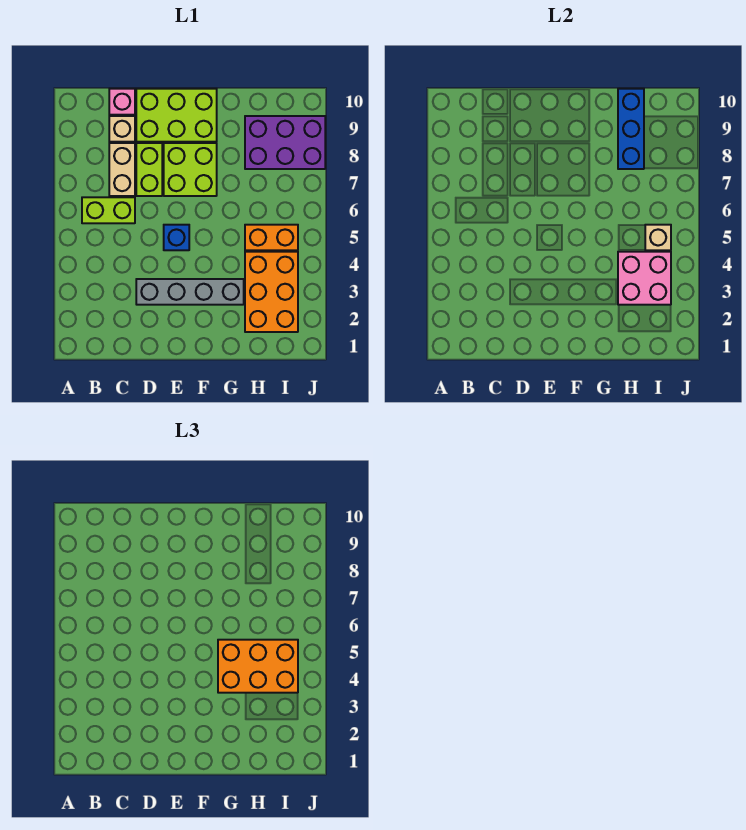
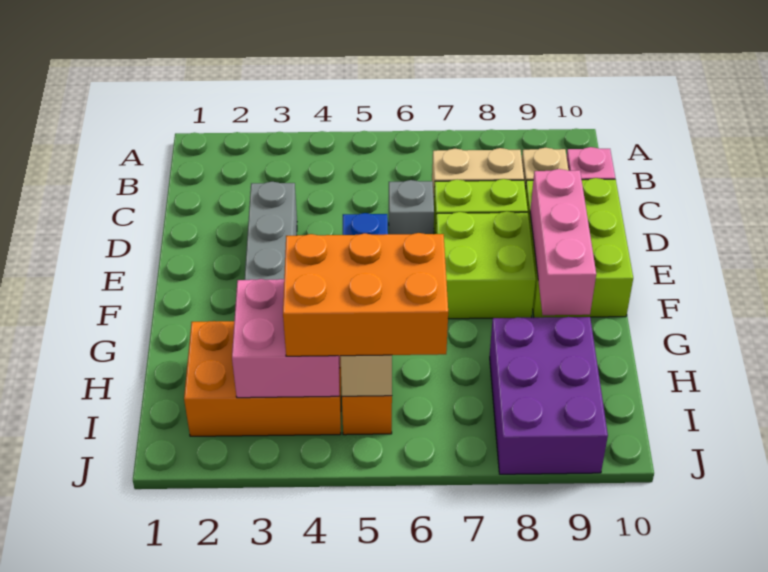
lime 1x2 brick [82,197,135,223] -> none
none -> grey 1x1 brick [389,180,434,234]
none -> pink 1x3 brick [530,169,596,315]
orange 2x3 brick [218,640,298,693] -> orange 2x3 brick turned to [283,233,448,356]
blue 1x3 brick [618,89,644,169] -> none

